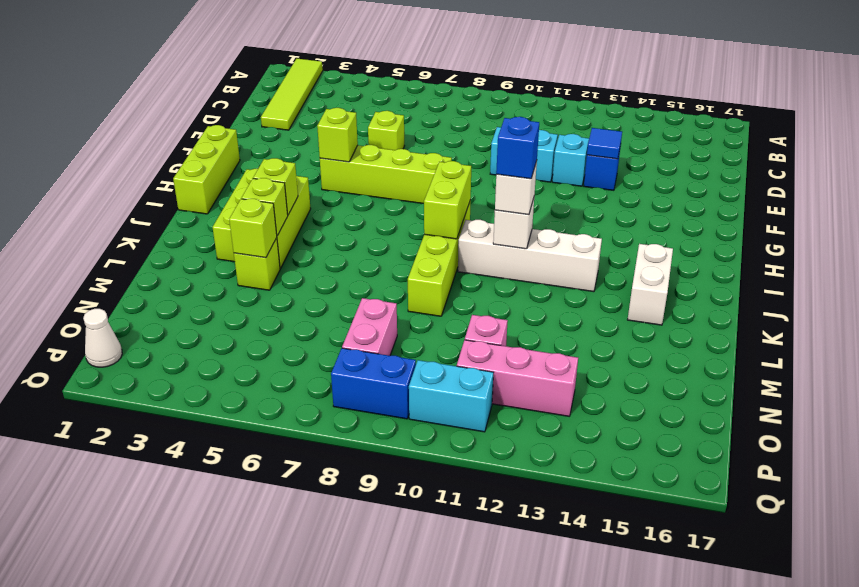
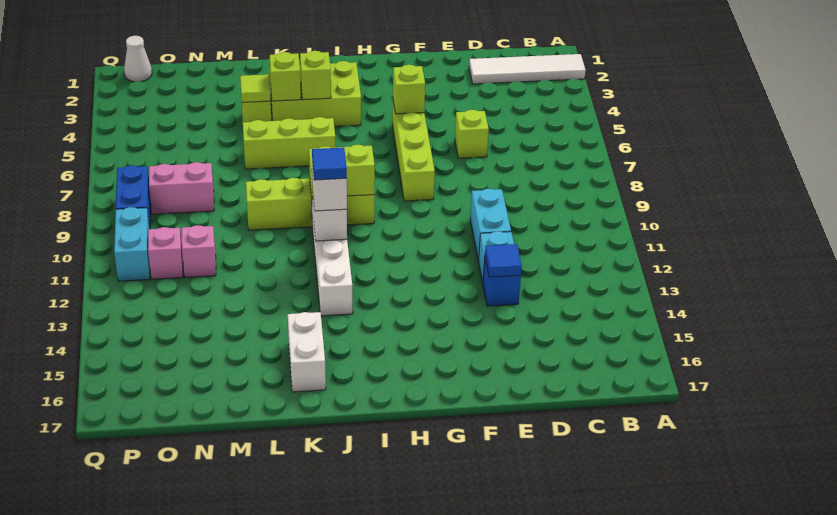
lime 1x4 tile [261,59,323,130] -> white 1x4 tile [469,54,586,84]
lime 1x3 brick [173,125,240,214] -> lime 1x3 brick moved to [243,117,336,169]
blue 1x1 brick [496,117,539,179] -> blue 1x1 tile [312,147,347,180]
white 1x2 brick [628,244,673,325] -> white 1x2 brick turned to [288,312,326,392]
lime 1x1 brick [229,199,277,258] -> lime 1x1 tile [240,74,271,102]
pink 1x3 brick [457,340,578,416] -> pink 1x1 brick [148,227,183,279]

